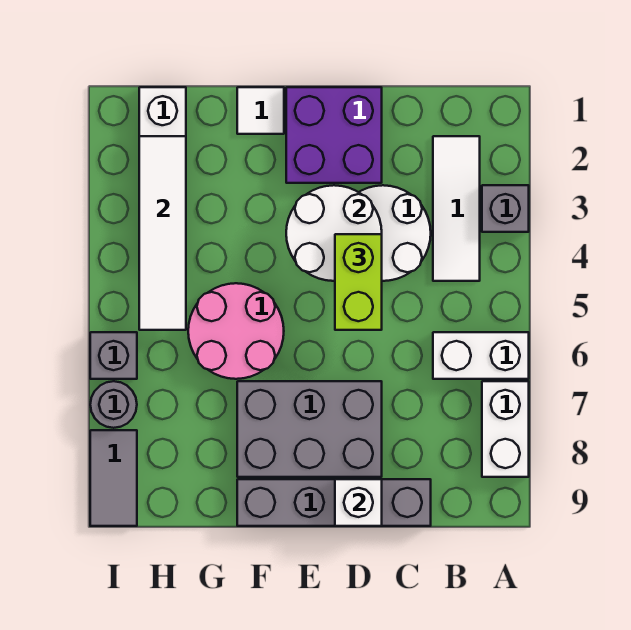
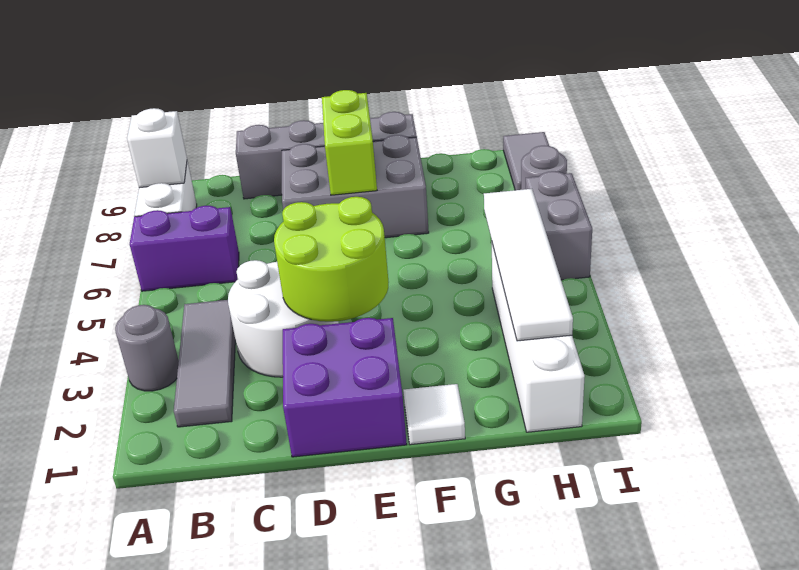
grey 1x1 brick [482,185,529,232] -> grey 1x1 round brick [115,305,179,391]
white 1x2 brick [433,332,529,379] -> purple 1x2 brick [130,206,239,291]
white 1x3 tile [433,136,480,281] -> grey 1x3 tile [174,300,235,427]
white 2x2 round brick [286,185,382,281] -> lime 2x2 round brick [274,197,389,322]
lime 1x2 brick [335,234,382,330] -> lime 1x2 brick moved to [322,90,377,195]
white 1x1 brick [335,479,382,526] -> white 1x1 brick moved to [127,108,187,188]
pink 2x2 round brick [188,283,284,379] -> none
grey 1x1 brick [90,332,137,379] -> grey 1x2 brick [526,171,592,280]

